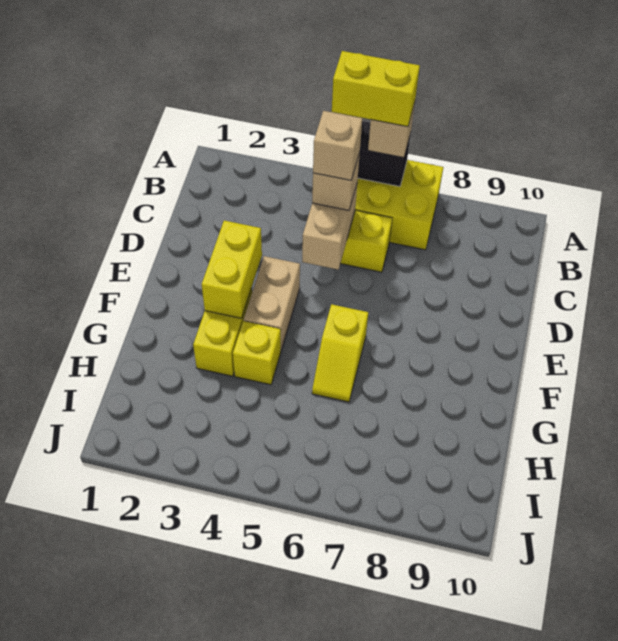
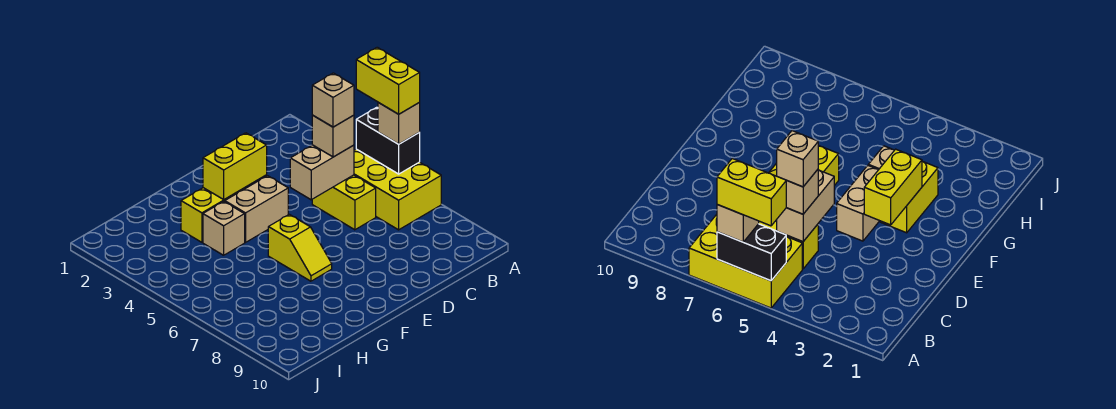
yellow 1x2 slope [312,304,368,402] -> yellow 1x2 slope turned to [268,214,332,281]
yellow 1x1 brick [233,321,281,385] -> tan 1x1 brick [203,201,245,255]

